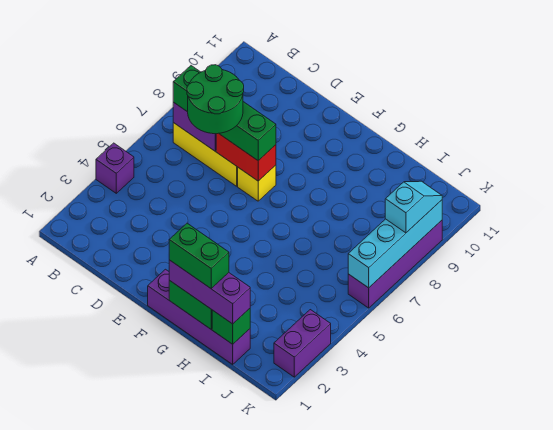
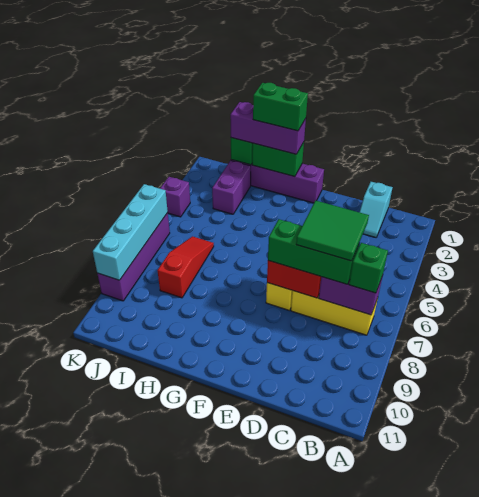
purple 1x1 brick [96,143,134,193] -> purple 1x1 brick moved to [160,177,190,217]
green 2x2 round brick [187,65,244,134] -> green 2x2 tile [296,200,369,261]
none -> red 1x3 slope [157,236,214,298]
purple 1x2 brick [274,310,331,377] -> purple 1x2 brick moved to [212,160,251,214]
cyan 1x2 slope [385,181,442,233] -> cyan 1x2 slope moved to [360,182,393,237]

